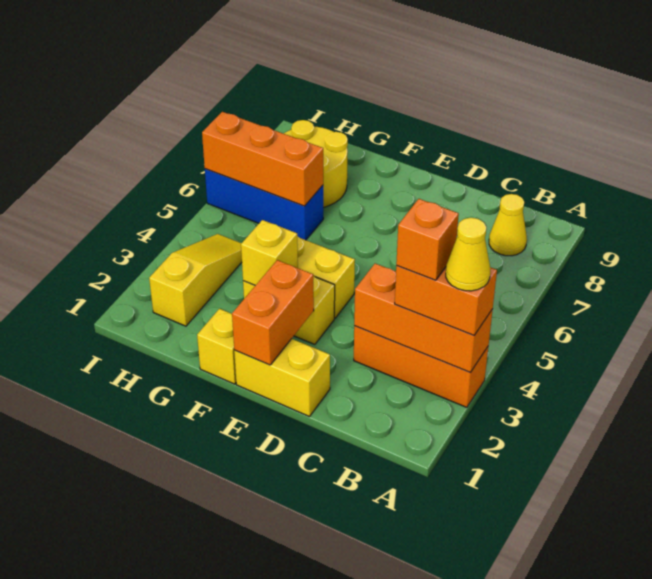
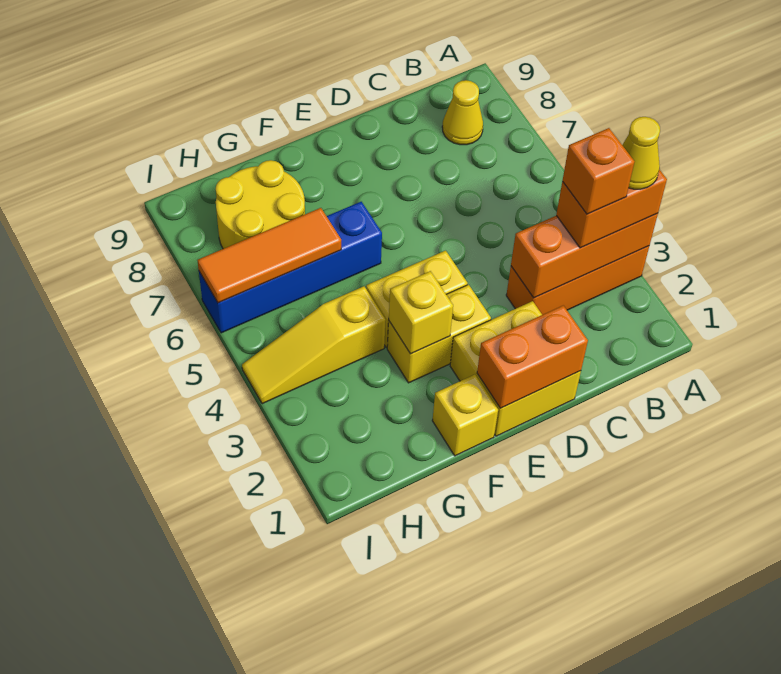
yellow 1x2 brick [234,339,330,417] -> yellow 2x2 brick [450,301,581,436]
orange 1x2 brick [232,260,314,365] -> orange 1x2 brick turned to [477,305,588,408]
blue 1x3 brick [205,169,323,240] -> blue 1x4 brick [199,202,382,333]
orange 1x3 brick [202,112,323,206] -> orange 1x3 tile [197,208,341,303]
yellow 1x3 slope [149,234,242,326] -> yellow 1x3 slope turned to [242,286,386,404]

